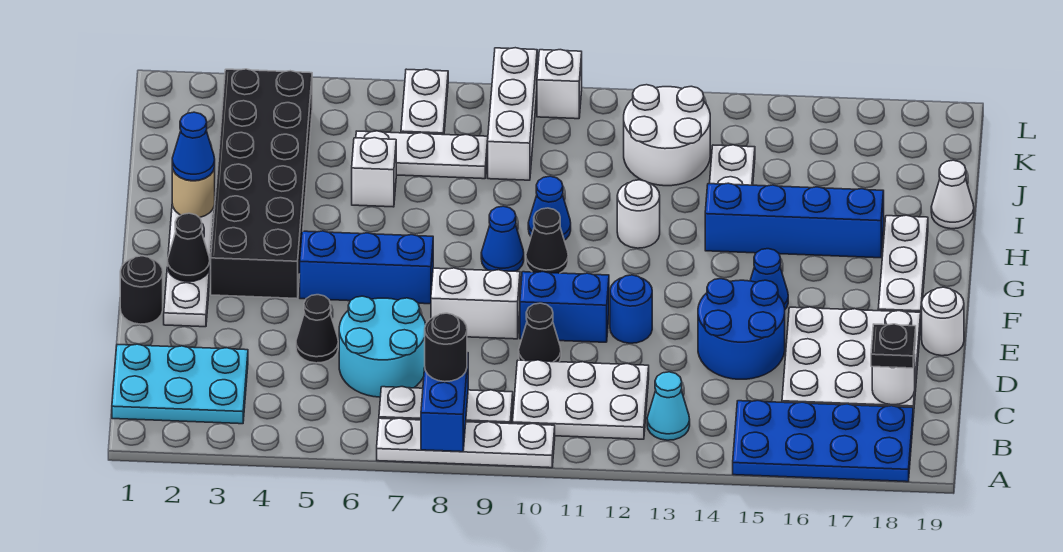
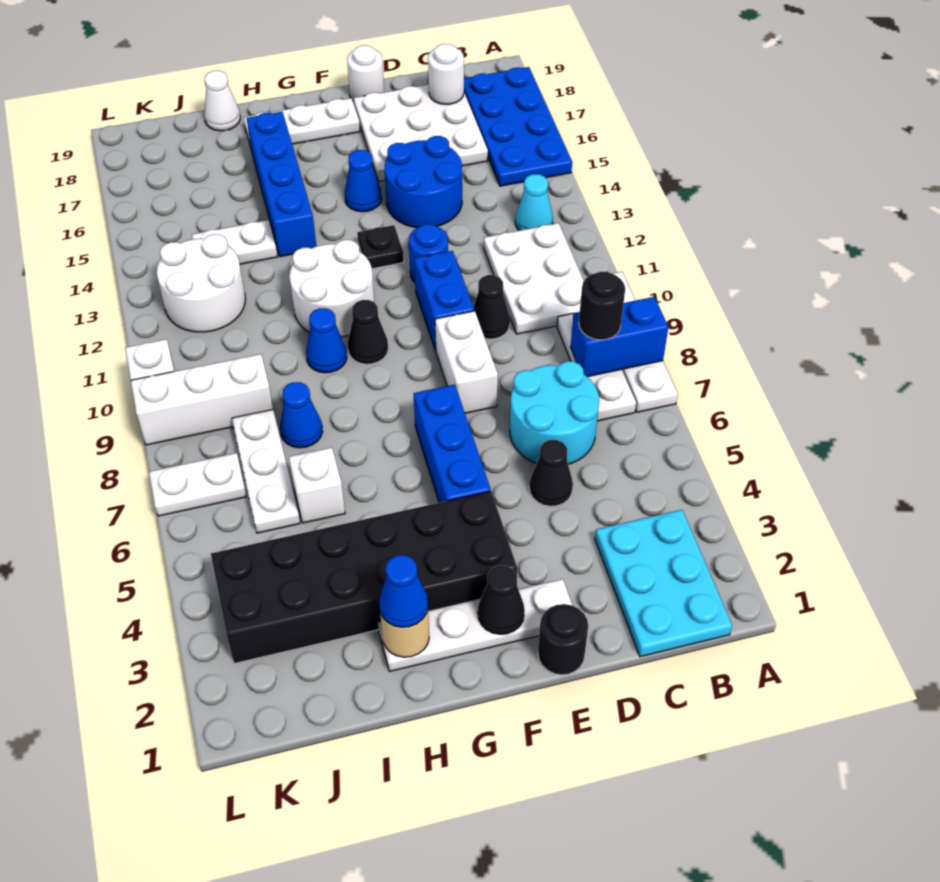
black 1x1 plate [871,324,916,368] -> black 1x1 plate moved to [357,225,404,269]
blue 1x1 cone [481,206,524,271] -> blue 1x1 cone moved to [280,382,323,448]
white 1x1 round brick [617,180,660,248] -> white 2x2 round brick [289,240,374,337]

